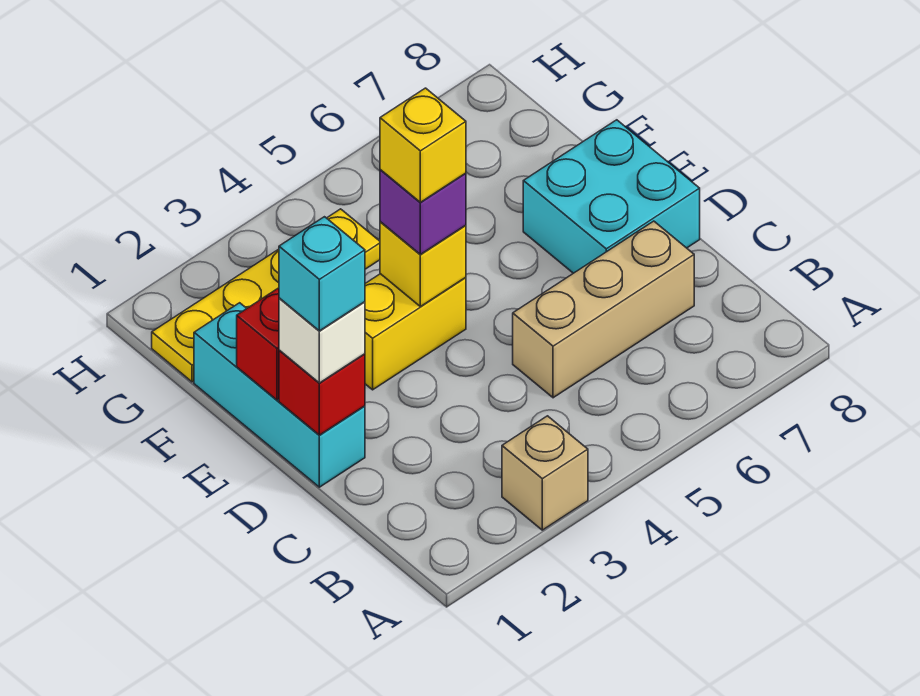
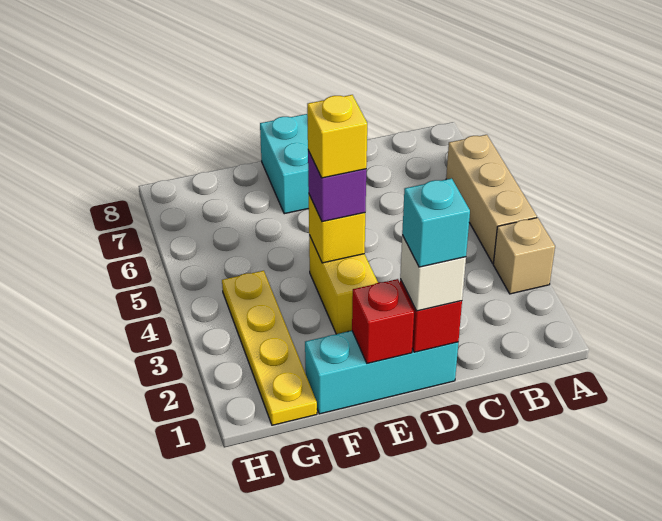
tan 1x3 brick [513,221,694,398] -> tan 1x3 brick moved to [446,135,537,263]

